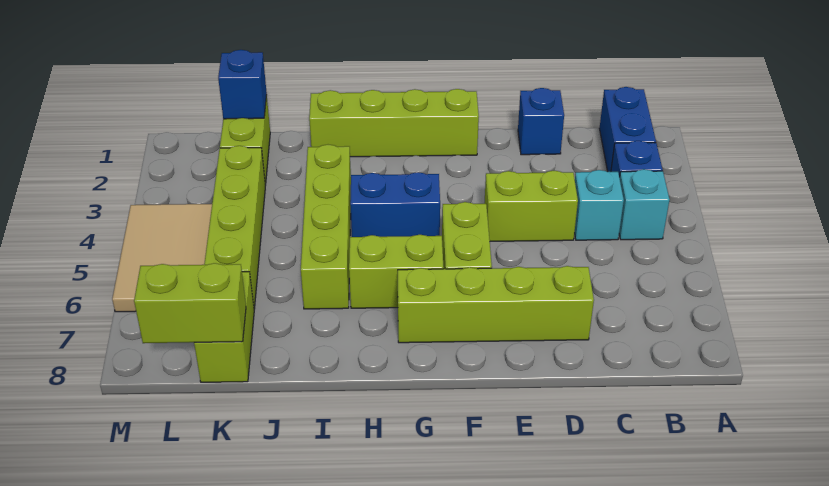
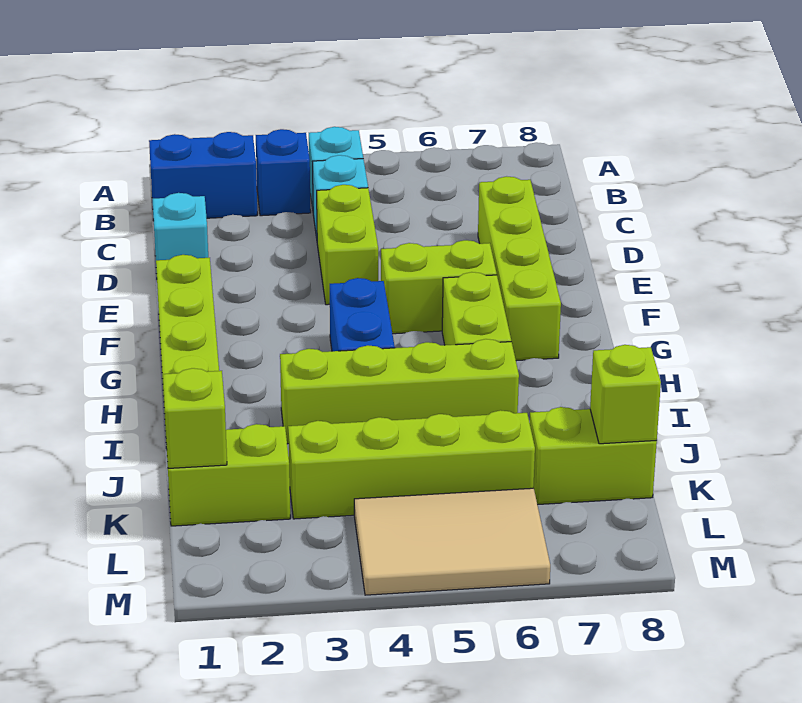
blue 1x1 brick [518,88,564,155] -> cyan 1x1 brick [152,193,208,273]
blue 1x1 brick [218,50,267,119] -> lime 1x1 brick [162,368,227,468]
lime 1x2 brick [134,263,246,343] -> lime 1x1 brick [590,345,661,444]

